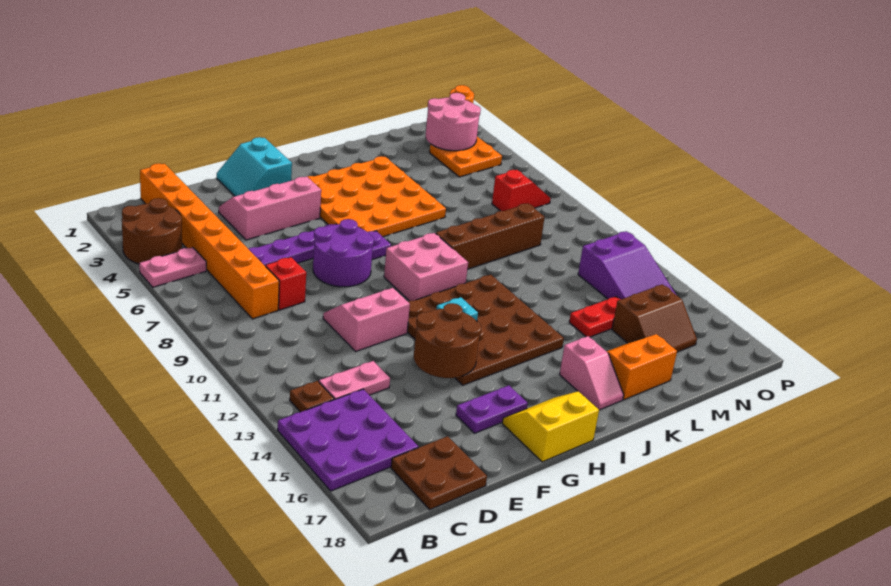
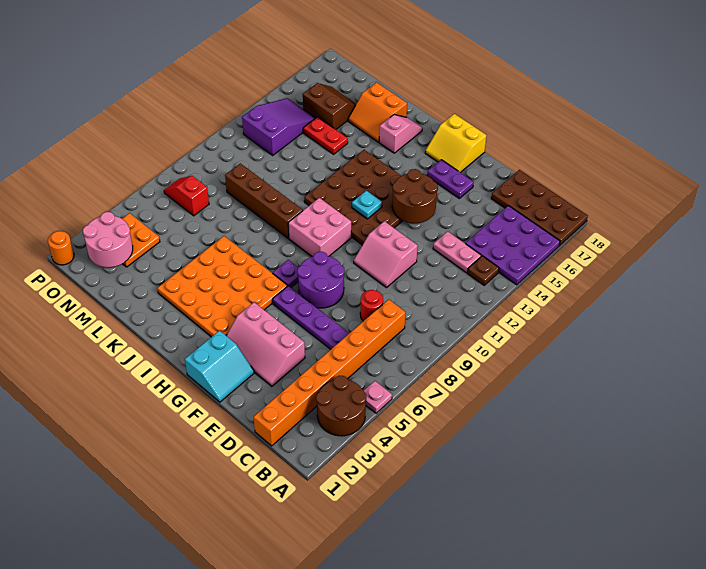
pink 1x2 plate [139,247,206,287] -> pink 1x1 plate [364,381,392,413]
brown 2x2 plate [391,436,487,510] -> brown 2x4 plate [491,170,588,245]
red 1x1 brick [266,257,306,310] -> red 1x1 round brick [360,290,383,321]

